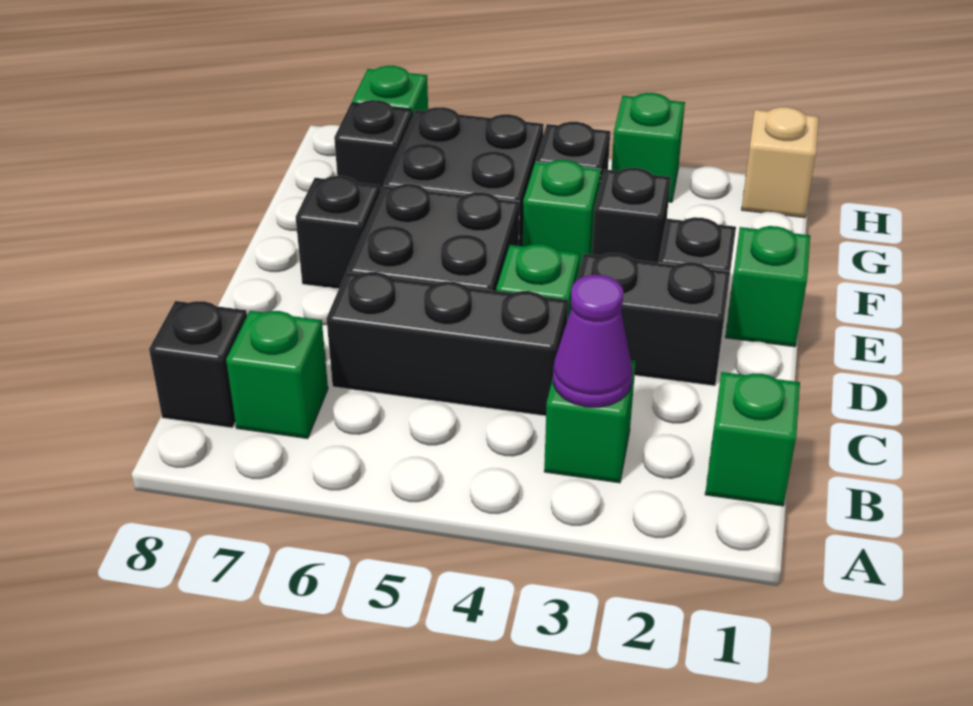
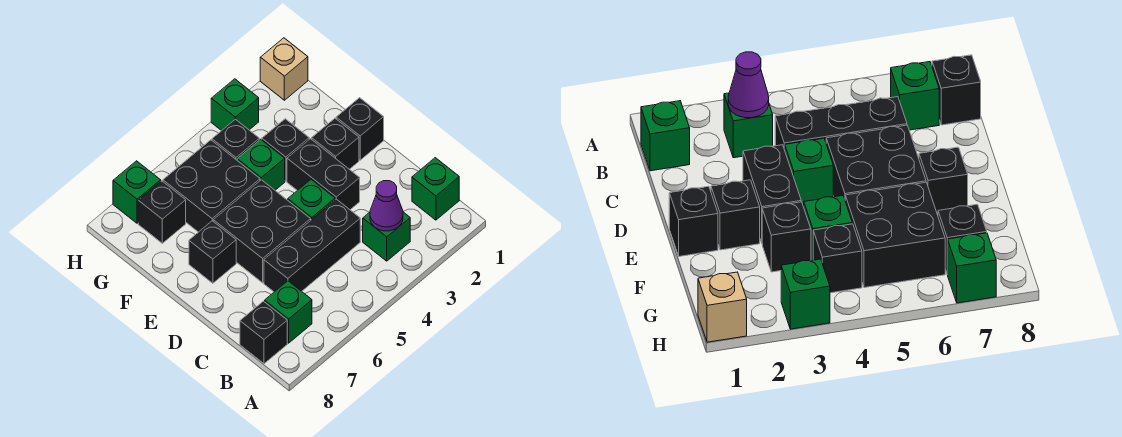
black 1x2 brick [577,253,730,386] -> black 1x2 brick turned to [287,139,360,210]
green 1x1 brick [725,226,810,347] -> black 1x1 brick [336,98,384,160]

